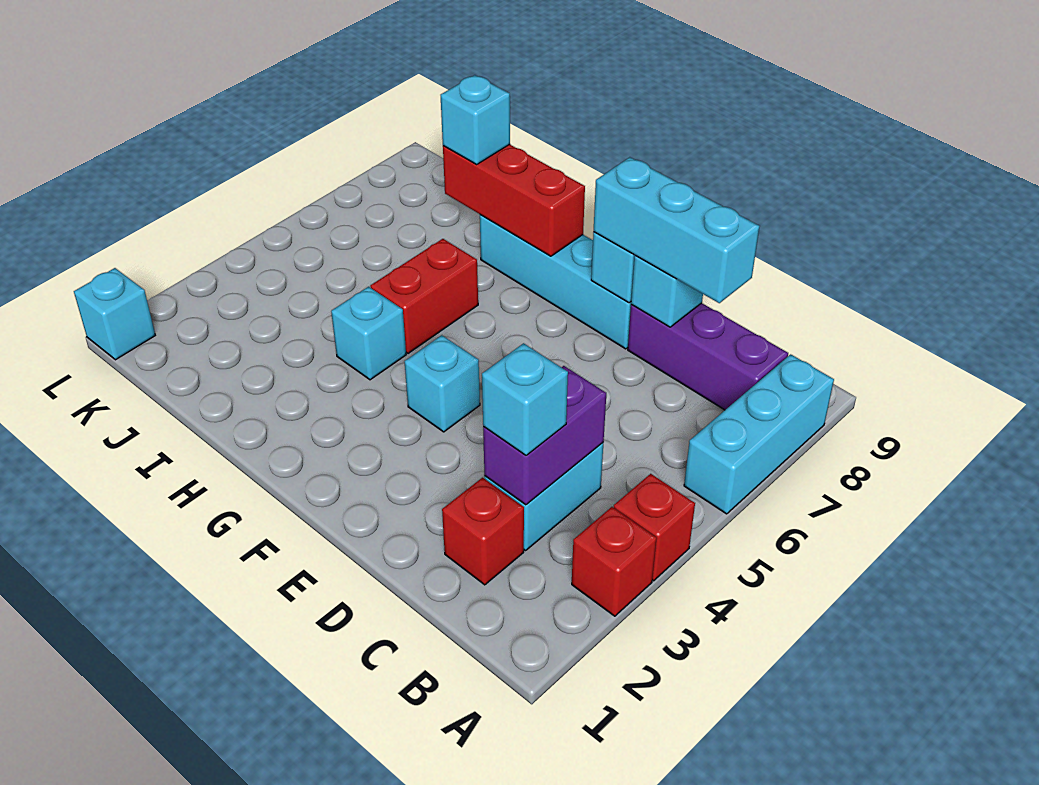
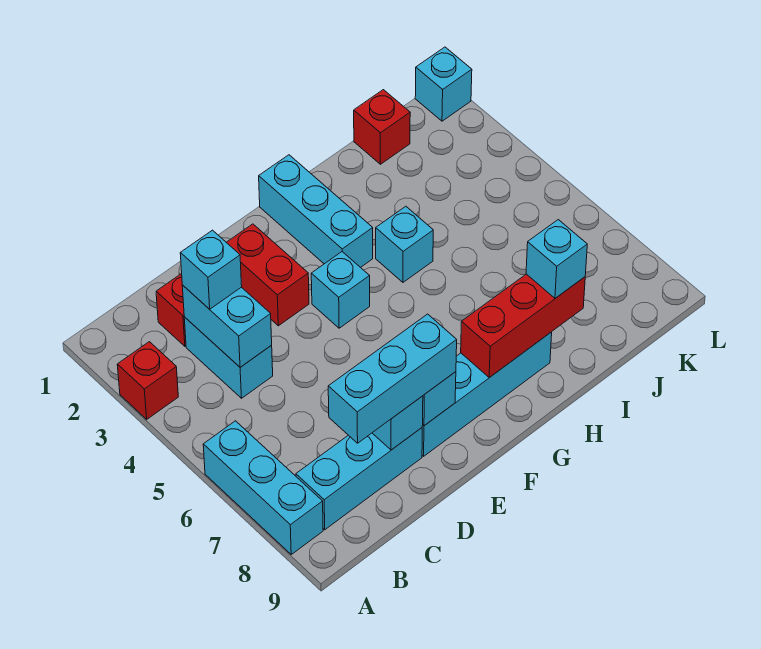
red 1x1 brick [614,474,695,581] -> red 1x1 brick moved to [354,90,410,164]
purple 1x3 brick [628,303,788,410] -> cyan 1x3 brick [296,428,422,530]
purple 1x2 brick [483,366,606,505] -> cyan 1x2 brick [182,285,272,367]
none -> cyan 1x3 brick [259,155,373,268]
red 1x2 brick [370,239,478,353] -> red 1x2 brick moved to [226,224,309,326]

